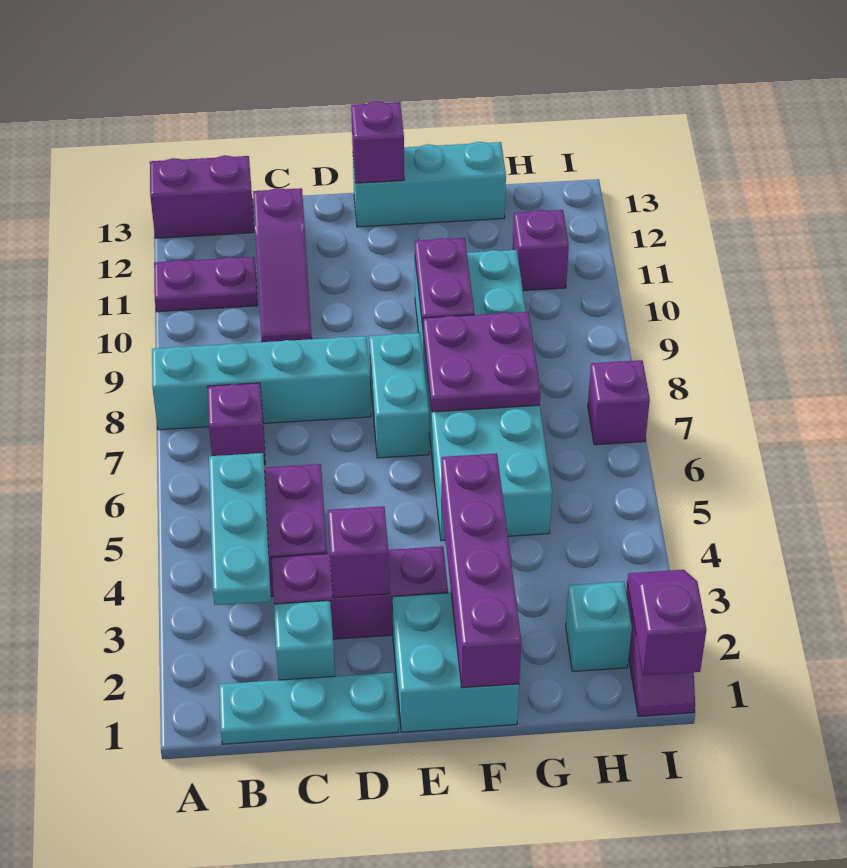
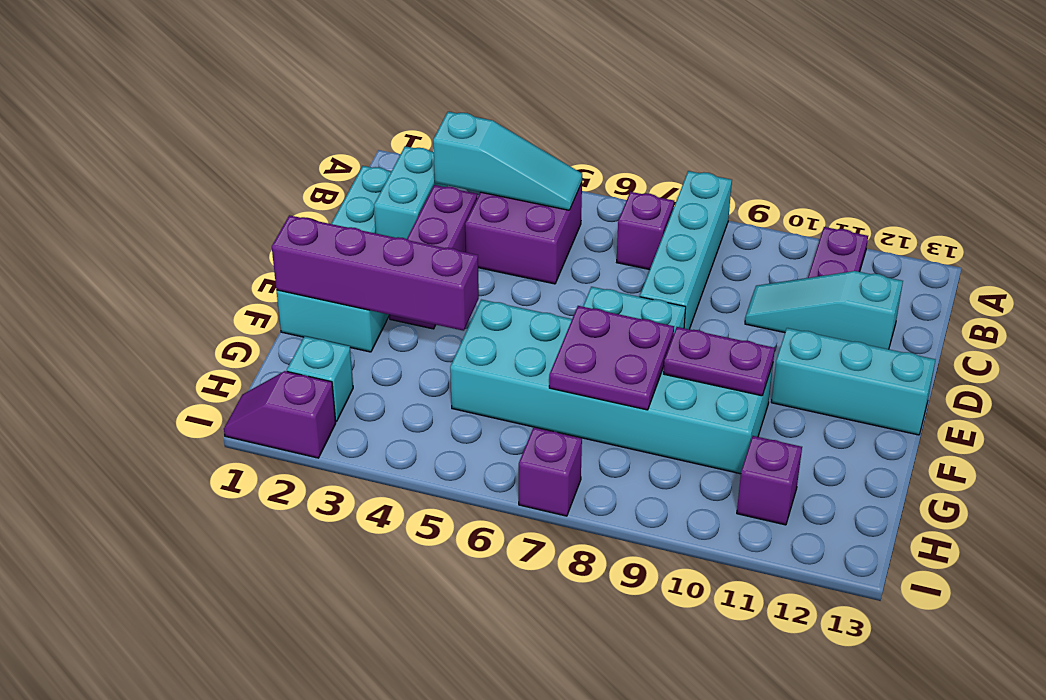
purple 1x2 brick [150,155,254,238] -> none
cyan 1x3 plate [209,453,271,605] -> cyan 1x3 slope [433,112,582,210]
cyan 1x1 brick [274,601,335,680] -> cyan 1x2 brick [374,146,448,239]
purple 1x3 slope [253,188,312,342] -> cyan 1x3 slope [745,271,903,349]
purple 1x1 brick [328,506,389,598] -> none
cyan 1x3 brick [353,142,506,227] -> cyan 1x3 brick turned to [771,328,935,435]
purple 1x1 brick [351,101,404,183] -> none
purple 1x2 slope [627,570,706,676] -> none

